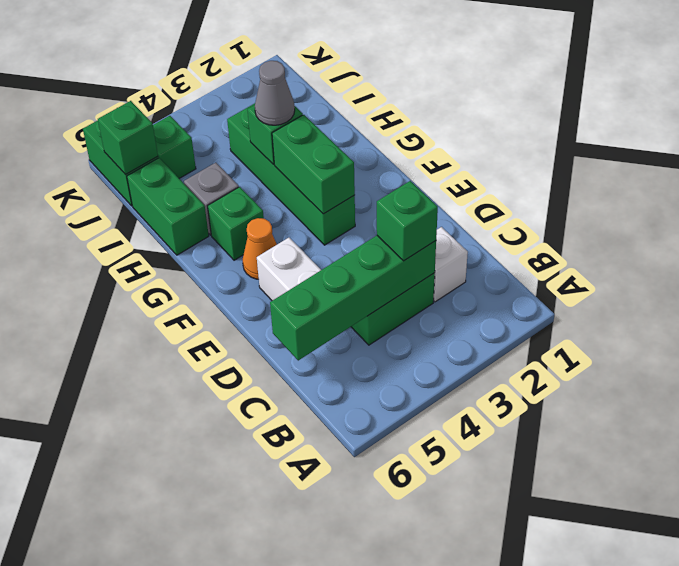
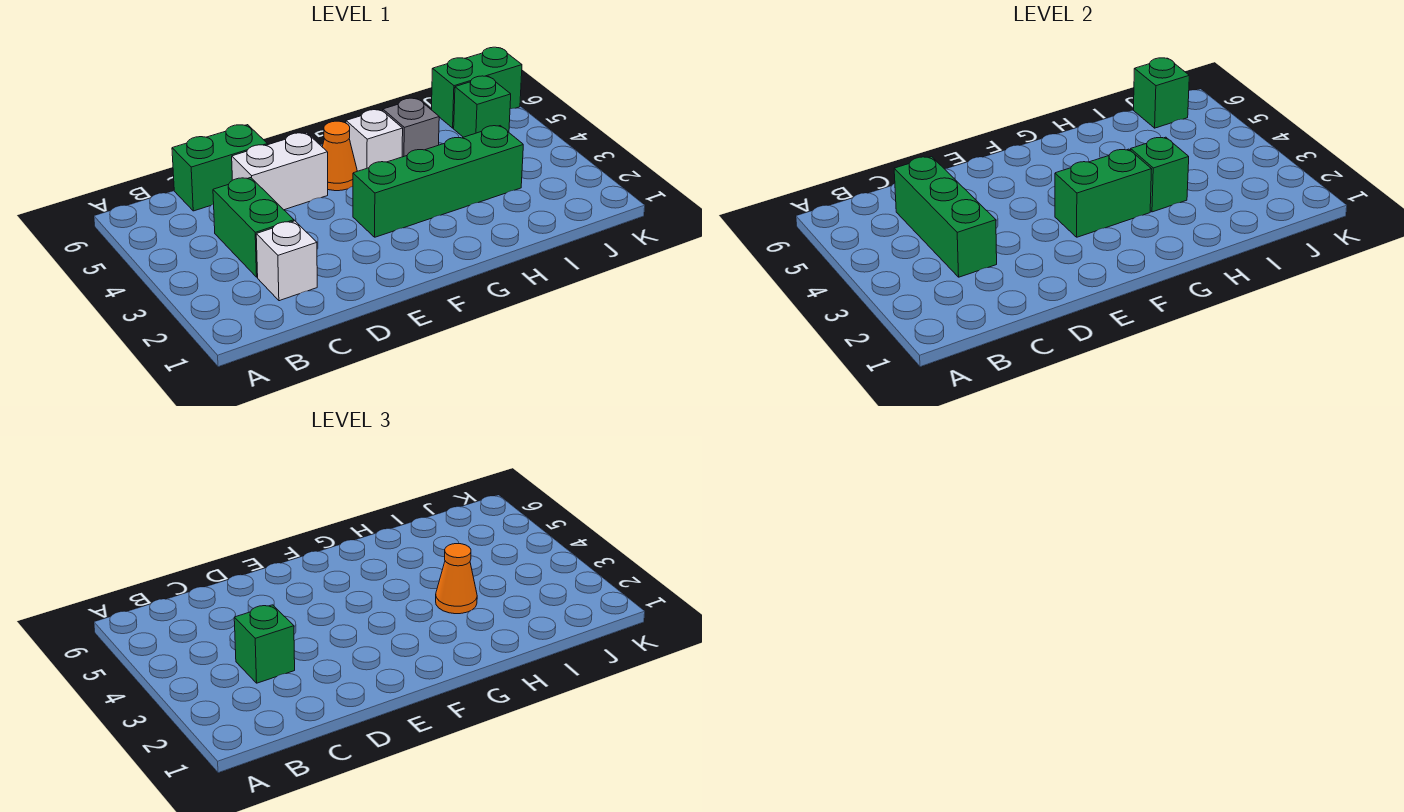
green 1x4 brick [270,235,436,361] -> green 1x3 brick [894,157,997,277]
green 1x1 brick [208,187,264,260] -> white 1x1 brick [346,110,403,171]
grey 1x1 cone [255,61,295,125] -> orange 1x1 cone [436,544,477,614]
green 1x2 brick [127,158,209,255] -> green 1x2 brick moved to [172,125,268,211]

